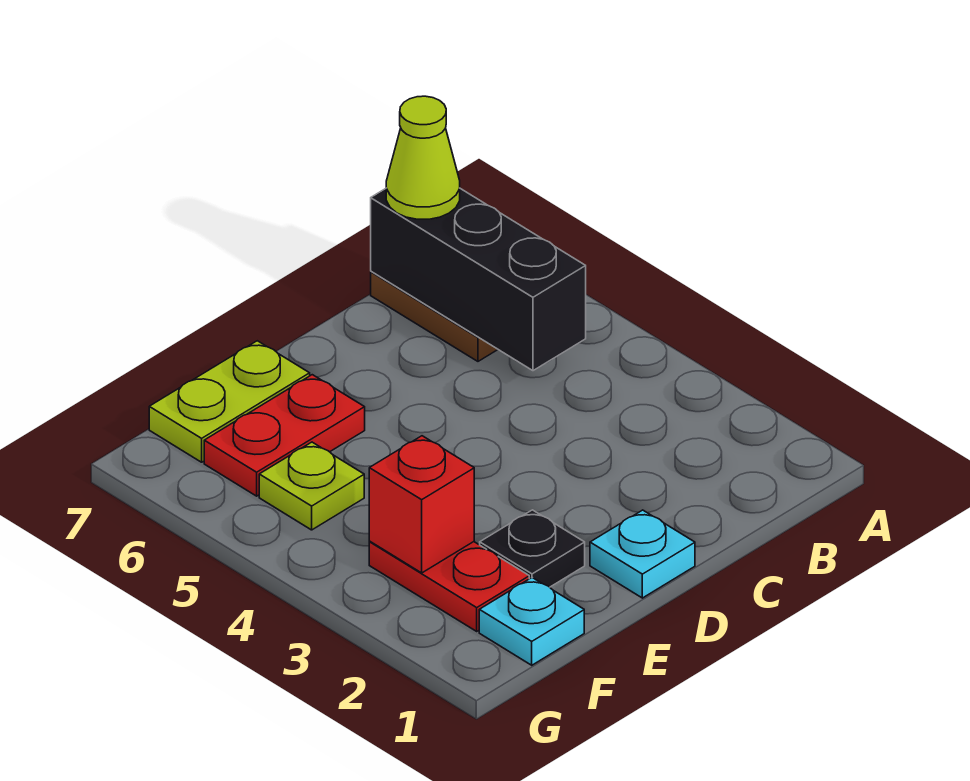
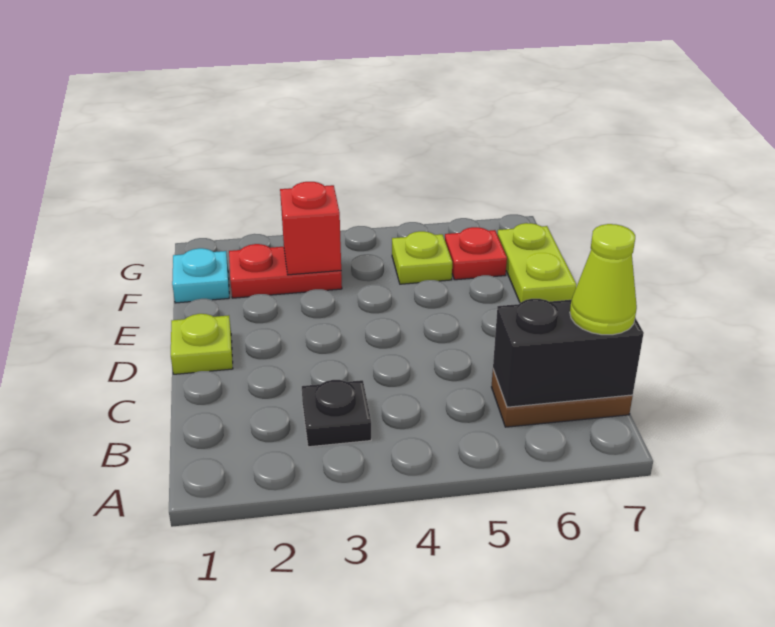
black 1x3 brick [371,189,586,371] -> black 1x2 brick [493,299,644,407]
cyan 1x1 plate [590,510,695,598] -> lime 1x1 plate [171,314,233,374]
black 1x1 plate [480,510,585,587] -> black 1x1 plate moved to [302,380,371,447]
red 1x2 plate [204,375,365,496] -> red 1x1 plate [445,227,507,280]

